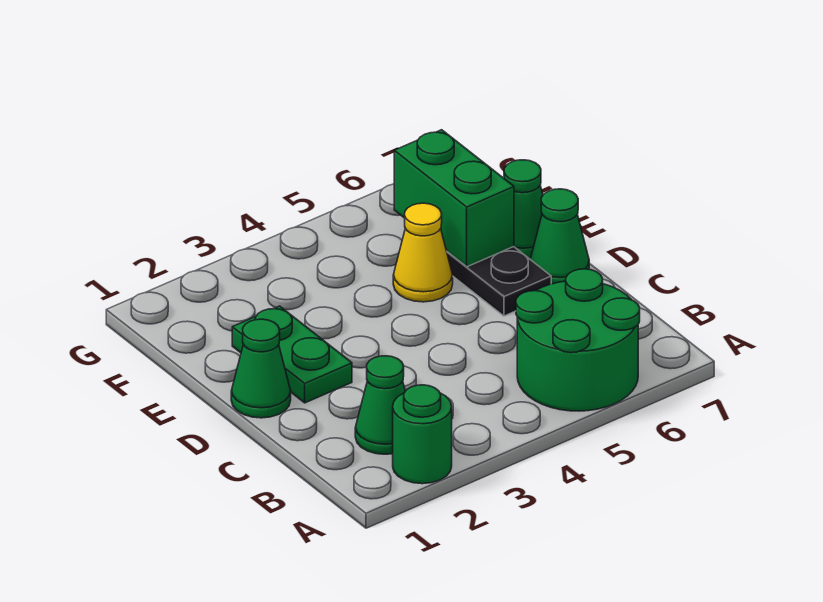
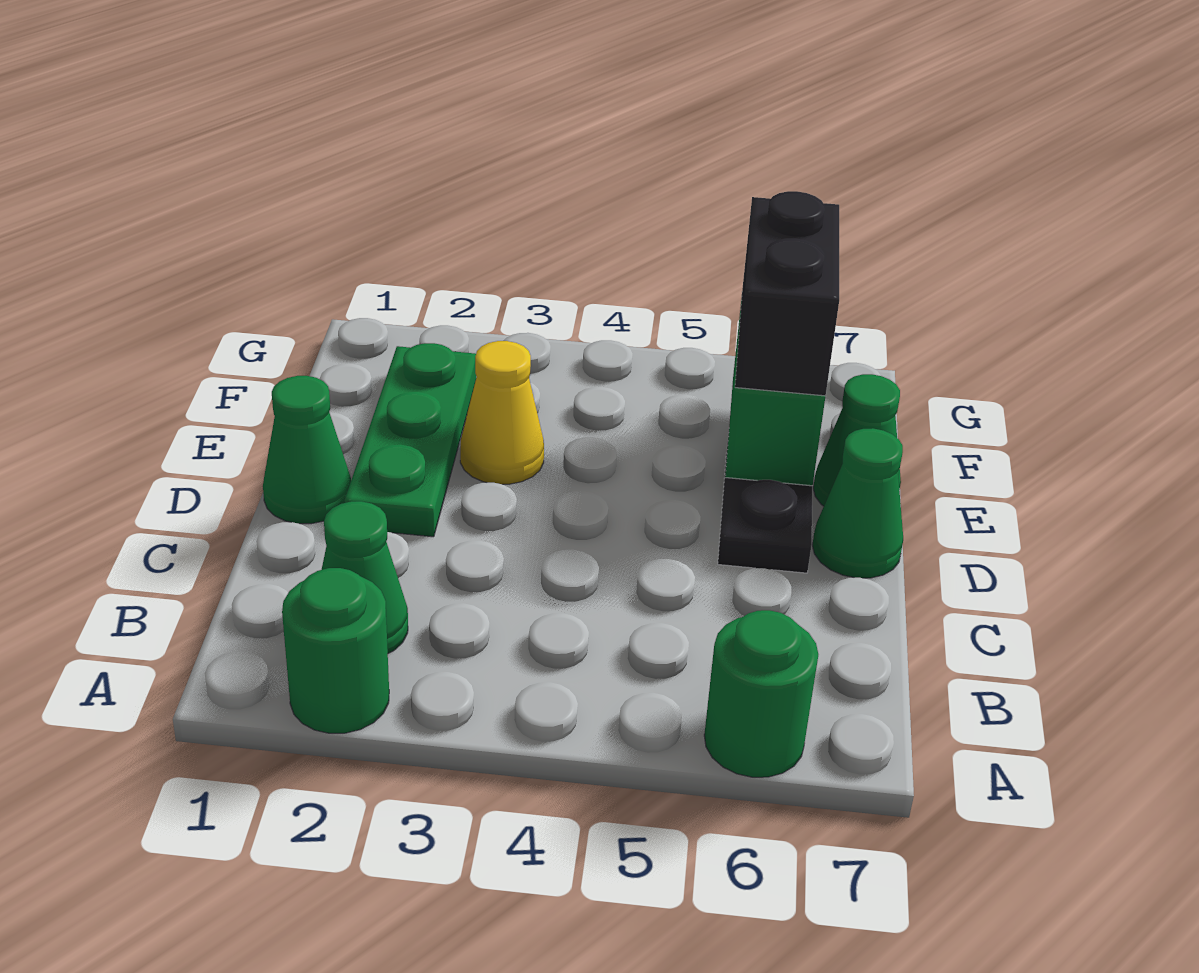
green 2x2 round brick [516,269,640,411] -> green 1x1 round brick [704,610,818,777]
green 1x2 plate [232,306,352,403] -> green 1x3 plate [345,343,476,537]
yellow 1x1 cone [393,203,453,302] -> yellow 1x1 cone moved to [460,341,544,484]
none -> black 1x2 brick [735,191,839,396]

